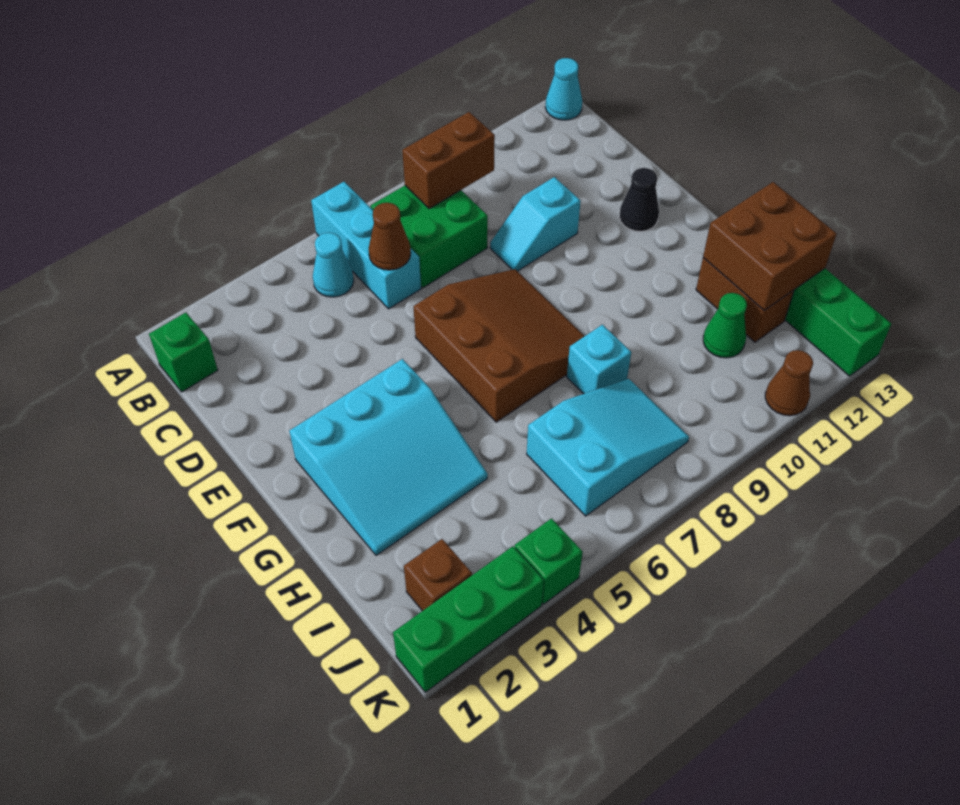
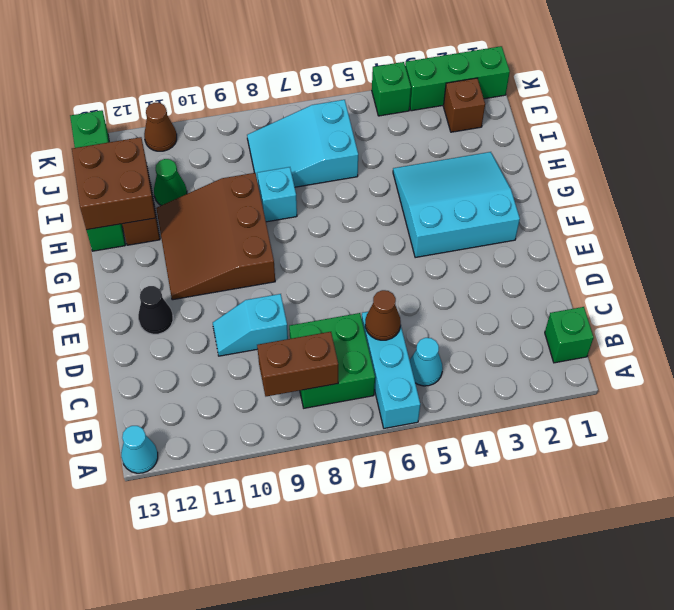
cyan 1x2 slope [490,177,581,271] -> cyan 1x2 slope turned to [213,294,288,356]
brown 3x3 slope [413,269,584,422] -> brown 3x3 slope moved to [156,173,275,300]

